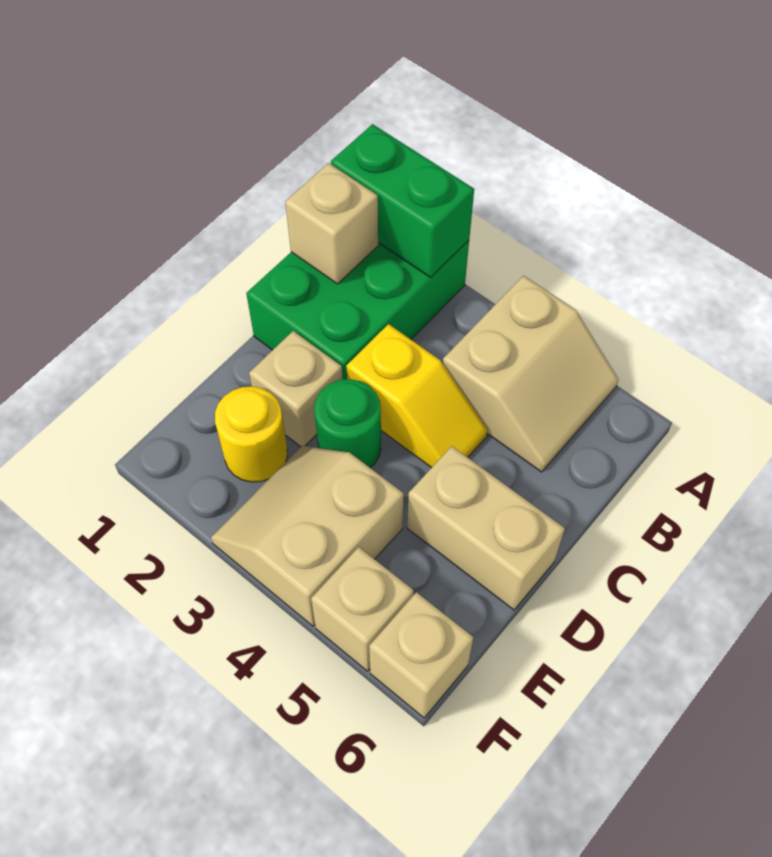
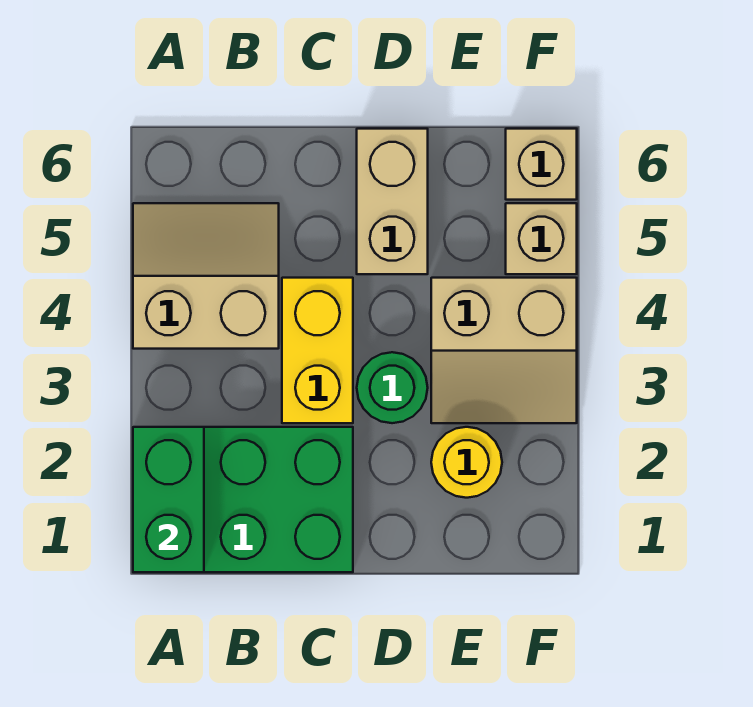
tan 1x1 brick [285,163,378,284] -> none
yellow 1x2 slope [346,324,488,468] -> yellow 1x2 brick [282,278,353,423]
tan 1x1 brick [249,331,343,447] -> none

